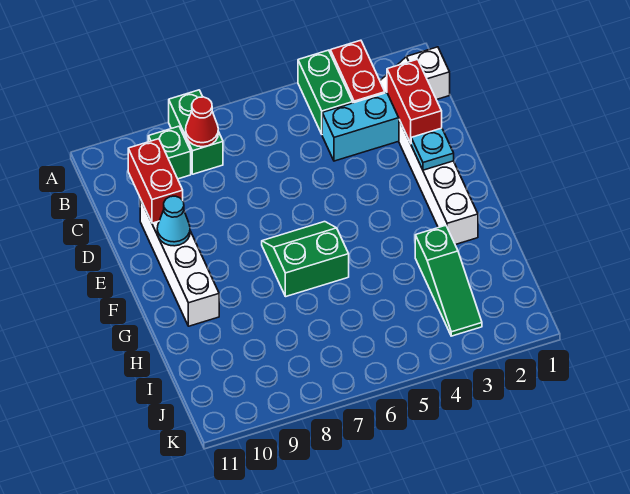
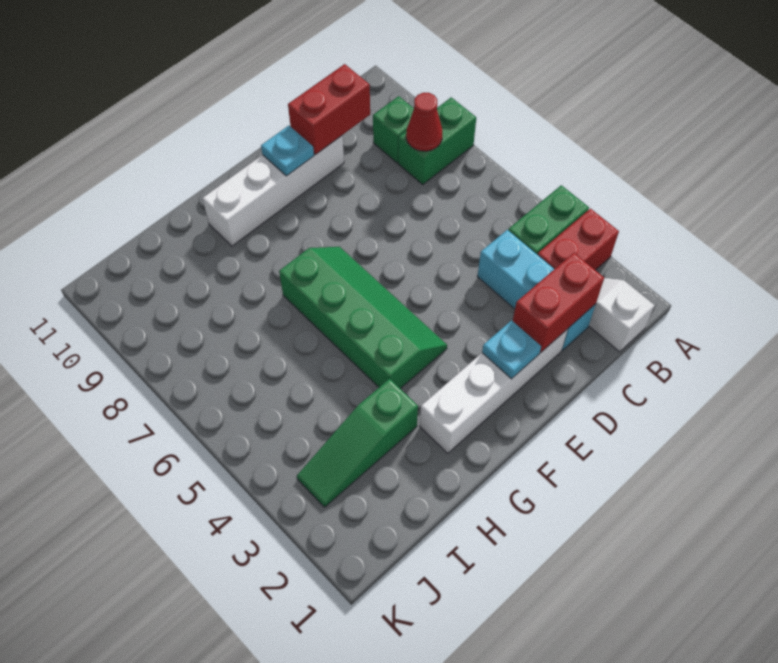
cyan 1x1 cone [157,196,190,246] -> cyan 1x1 plate [261,126,314,176]
green 2x2 slope [262,222,349,297] -> green 2x4 slope [279,247,447,389]

